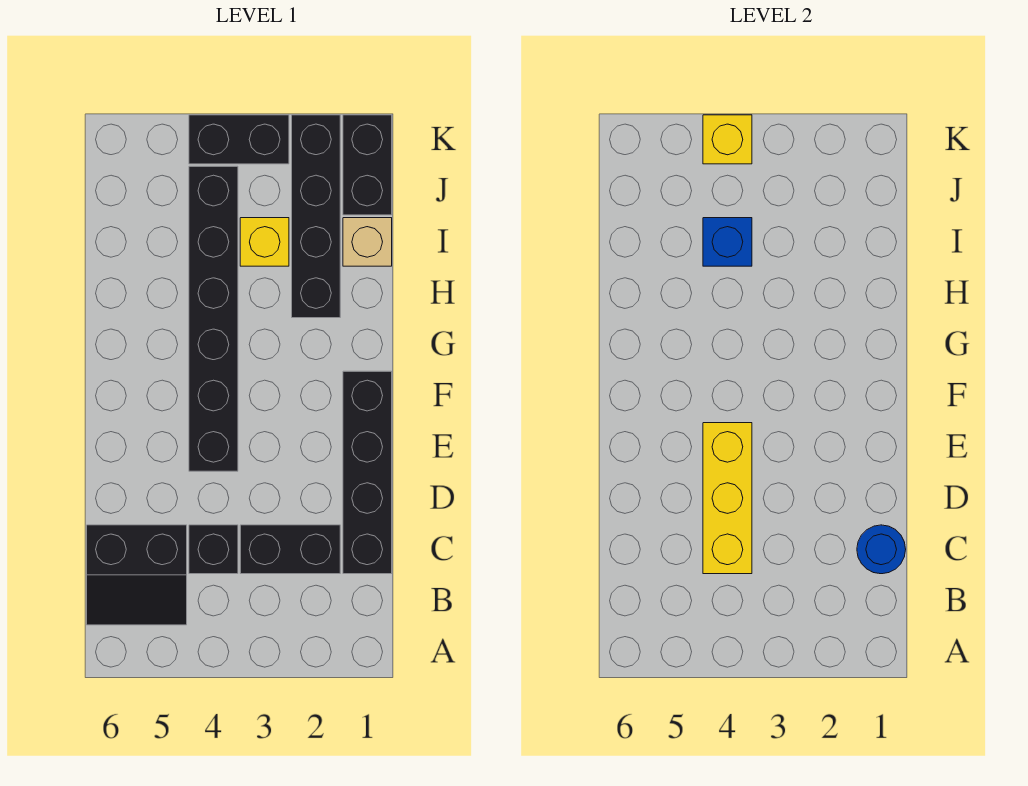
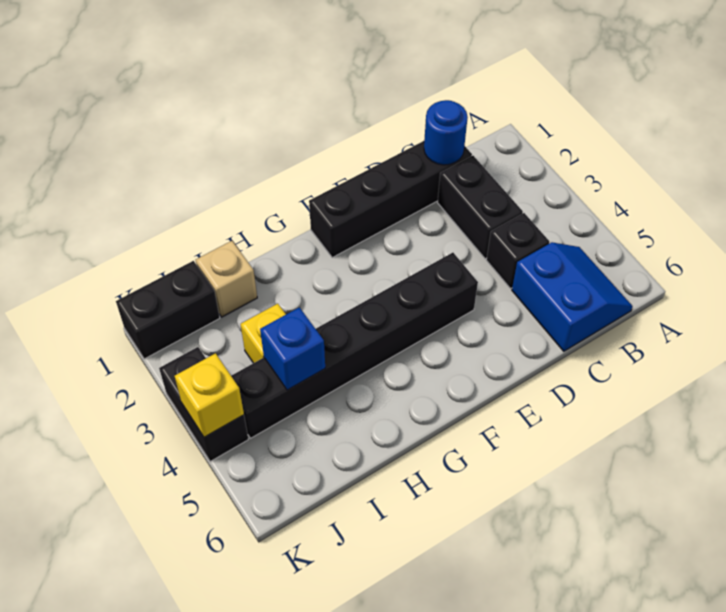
black 2x2 slope [87,525,187,625] -> blue 2x2 slope [512,242,633,351]
yellow 1x3 brick [703,423,752,574] -> none
black 1x4 brick [292,115,340,318] -> none

